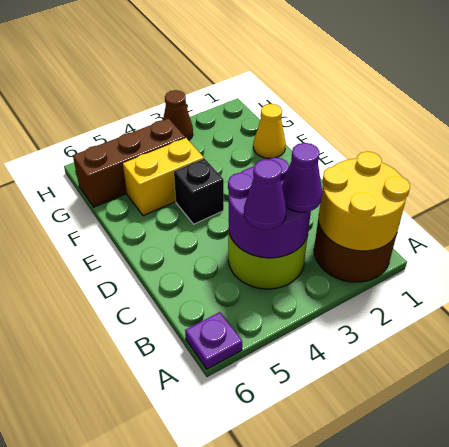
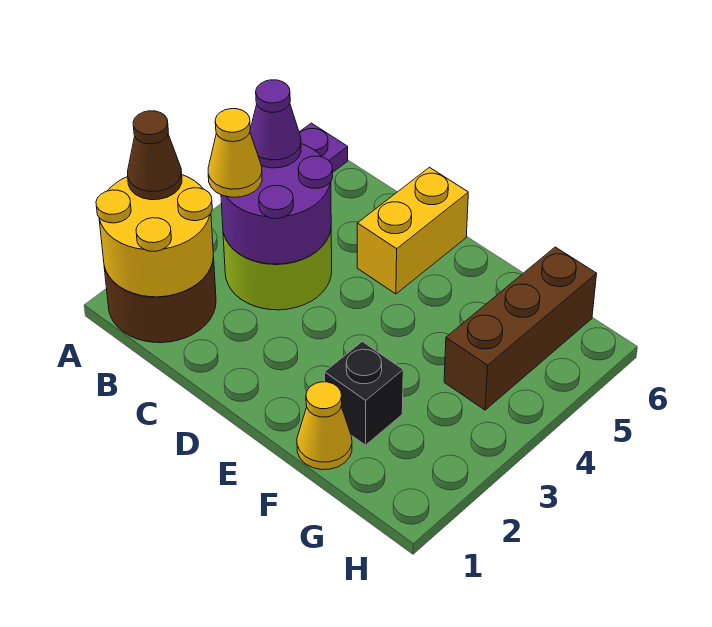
purple 1x1 cone [282,143,322,212] -> yellow 1x1 cone [208,109,262,197]
black 1x1 brick [174,159,224,224] -> black 1x1 brick moved to [325,341,403,445]
yellow 1x2 brick [123,138,204,216] -> yellow 1x2 brick moved to [357,167,468,294]
brown 1x1 cone [163,90,193,140] -> brown 1x1 cone moved to [128,111,182,200]

